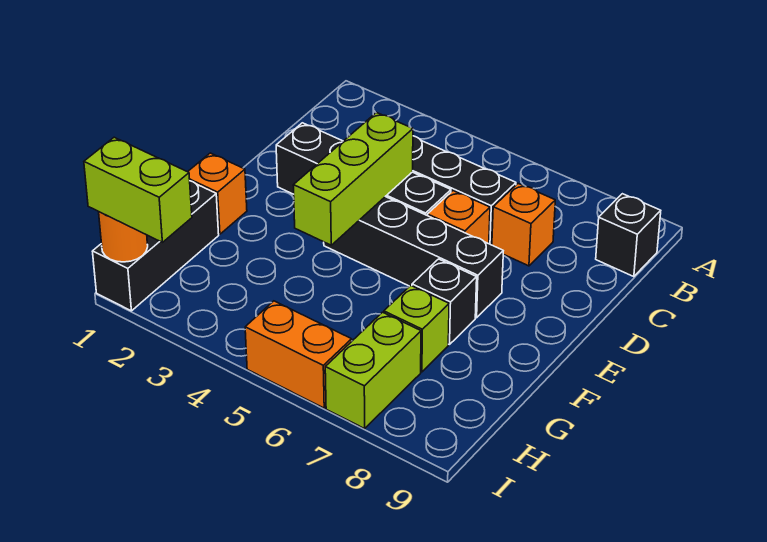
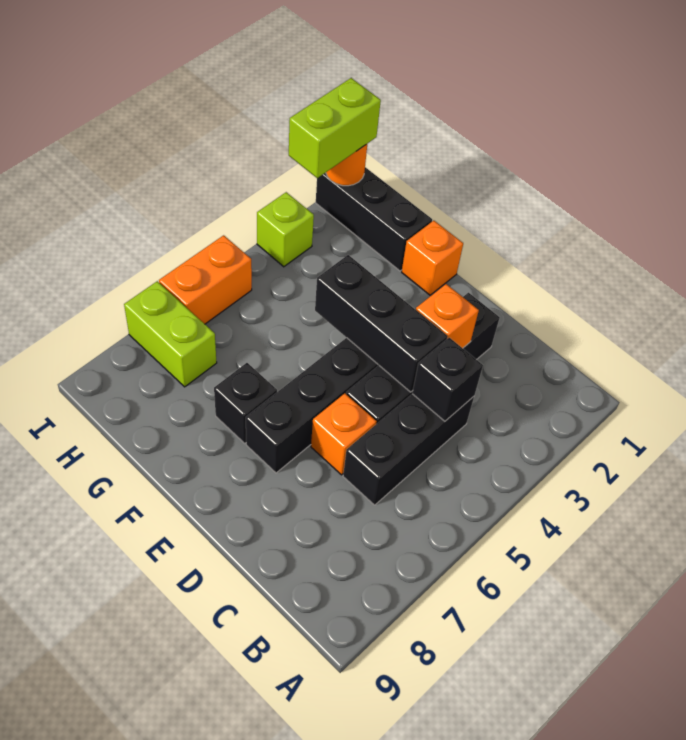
black 1x1 brick [596,194,661,277] -> black 1x1 brick moved to [412,338,483,421]
orange 1x1 brick [492,184,555,266] -> orange 1x1 brick moved to [416,284,479,348]
lime 1x3 brick [293,113,413,245] -> black 1x3 brick [315,255,447,392]
lime 1x1 brick [384,286,449,372] -> lime 1x1 brick moved to [257,192,314,267]

